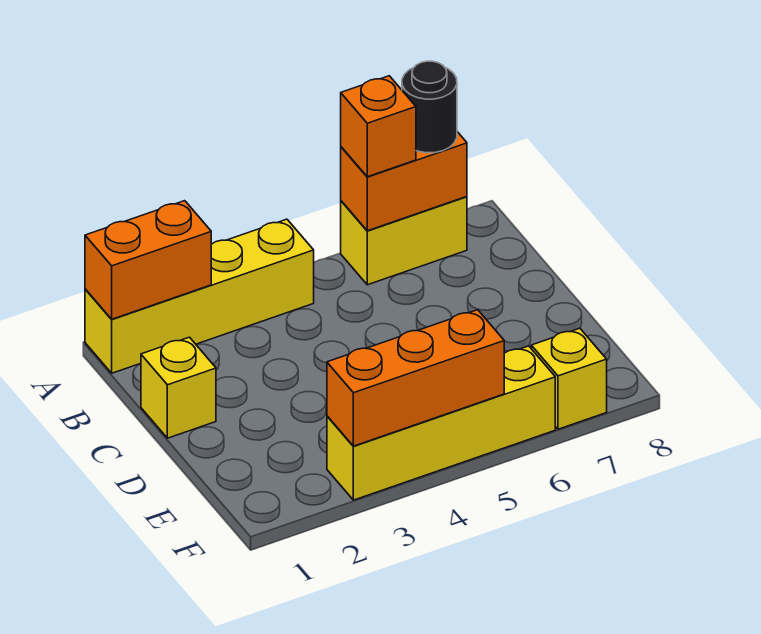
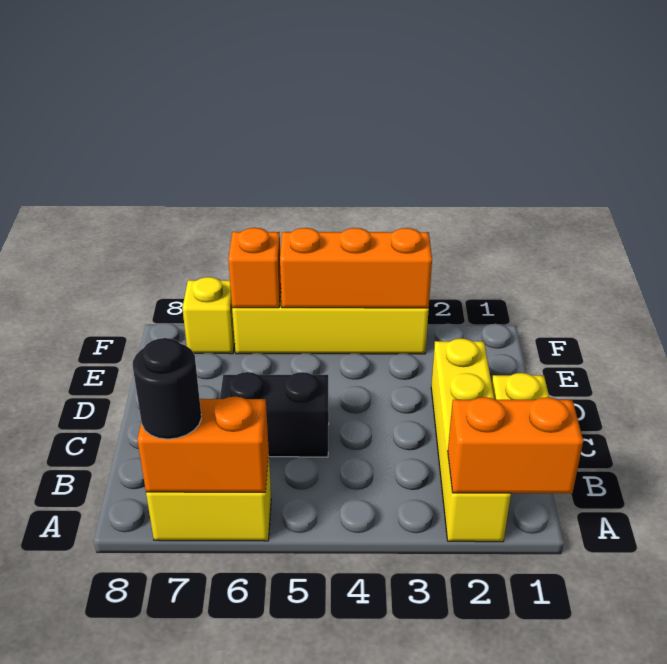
yellow 1x4 brick [85,219,314,373] -> yellow 1x4 brick turned to [431,338,511,542]
orange 1x1 brick [341,76,416,177] -> orange 1x1 brick moved to [228,228,281,308]
none -> black 1x2 brick [220,372,329,457]

